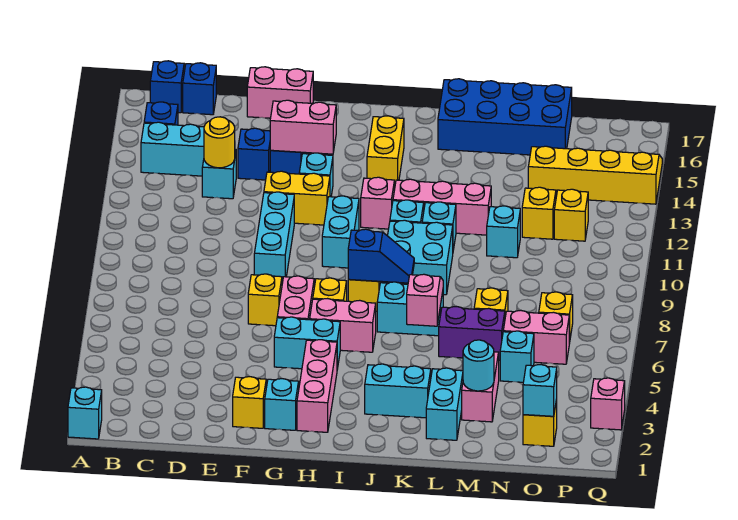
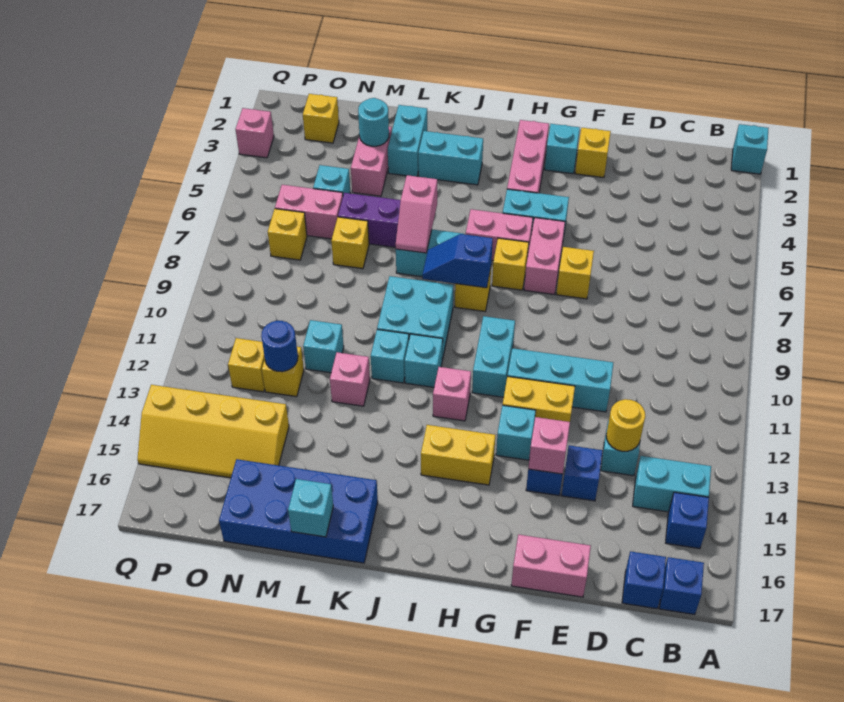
cyan 1x3 brick [254,192,294,283] -> cyan 1x3 brick turned to [508,348,613,412]
pink 1x2 brick [270,100,336,154] -> pink 1x1 brick [528,417,570,474]
yellow 1x2 brick [367,116,404,188] -> yellow 1x2 brick turned to [421,425,496,485]
pink 1x3 brick [393,179,491,235] -> pink 1x1 brick [330,352,370,406]
none -> blue 1x1 round brick [261,321,298,372]
cyan 1x1 brick [523,365,557,416] -> cyan 1x1 brick moved to [288,479,333,537]

